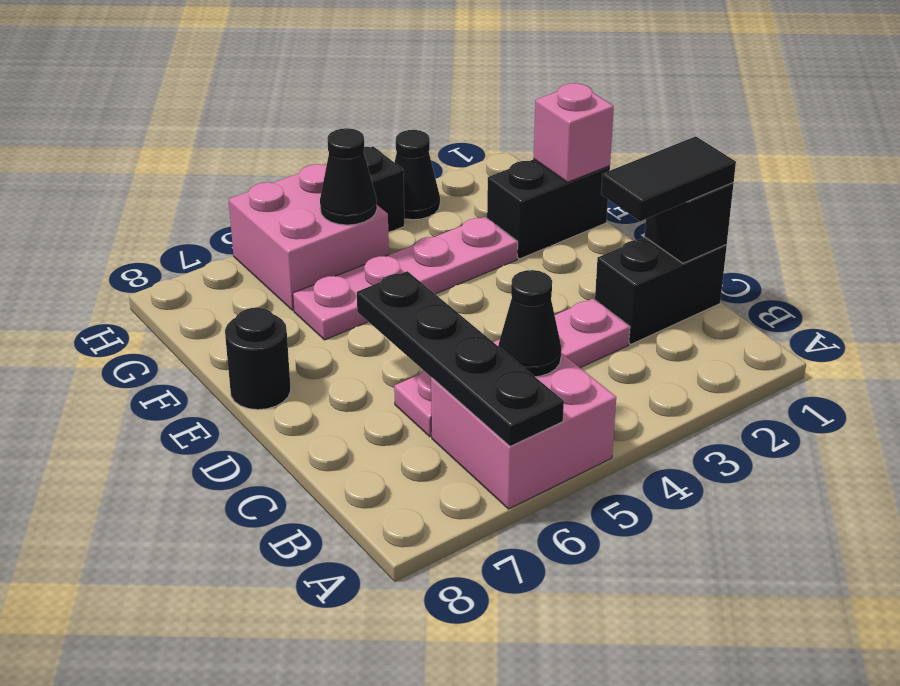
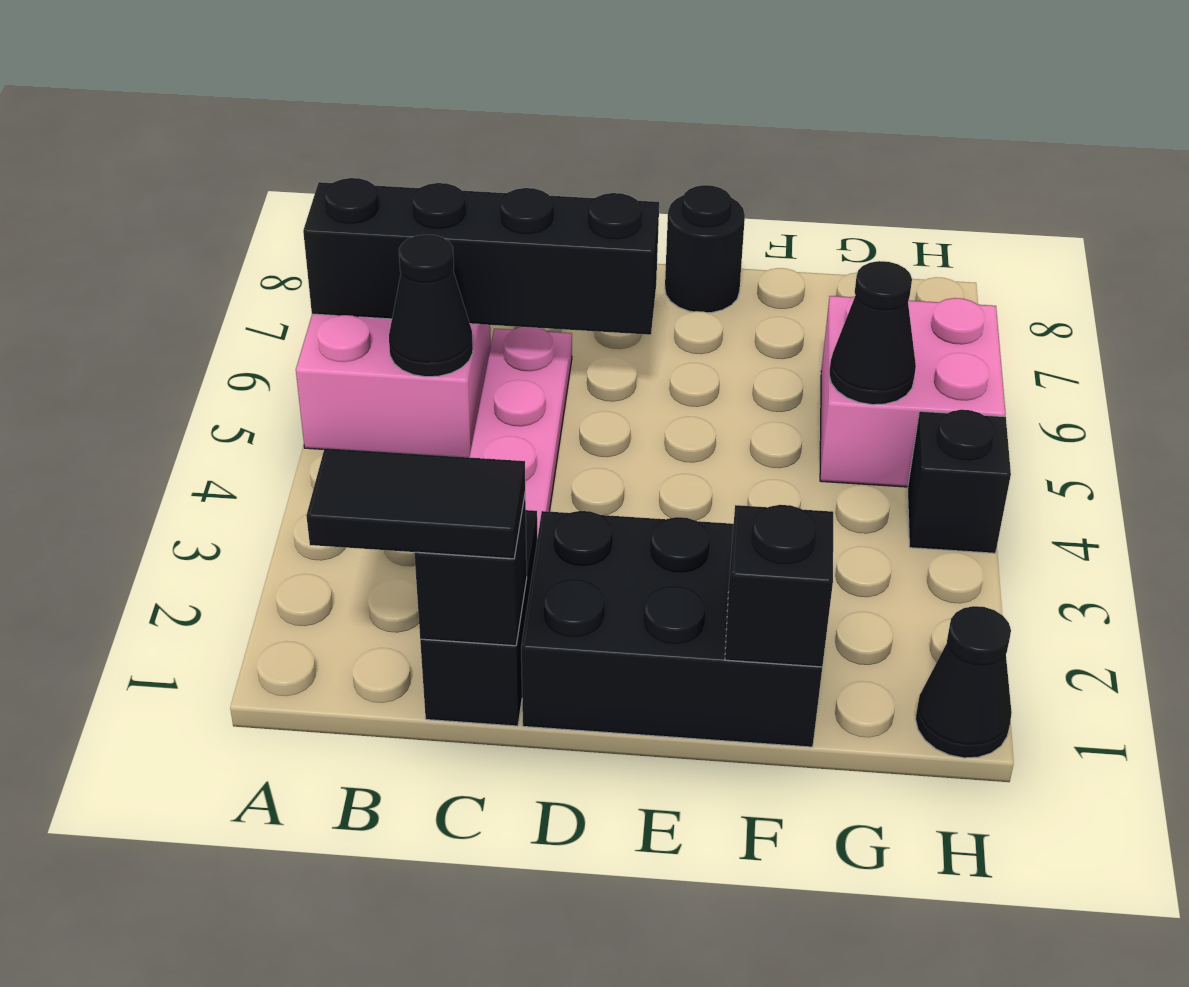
black 1x4 plate [357,271,564,446] -> black 1x4 brick [303,178,659,335]
black 1x2 tile [601,136,736,221] -> black 1x2 tile turned to [306,448,525,559]
black 1x2 brick [487,159,610,259] -> black 2x3 brick [521,511,822,747]
pink 1x1 brick [534,83,614,182] -> black 1x1 brick [725,505,833,667]
pink 1x4 plate [293,217,518,340] -> none
black 1x1 cone [394,130,440,220] -> black 1x1 cone moved to [915,606,1012,758]

